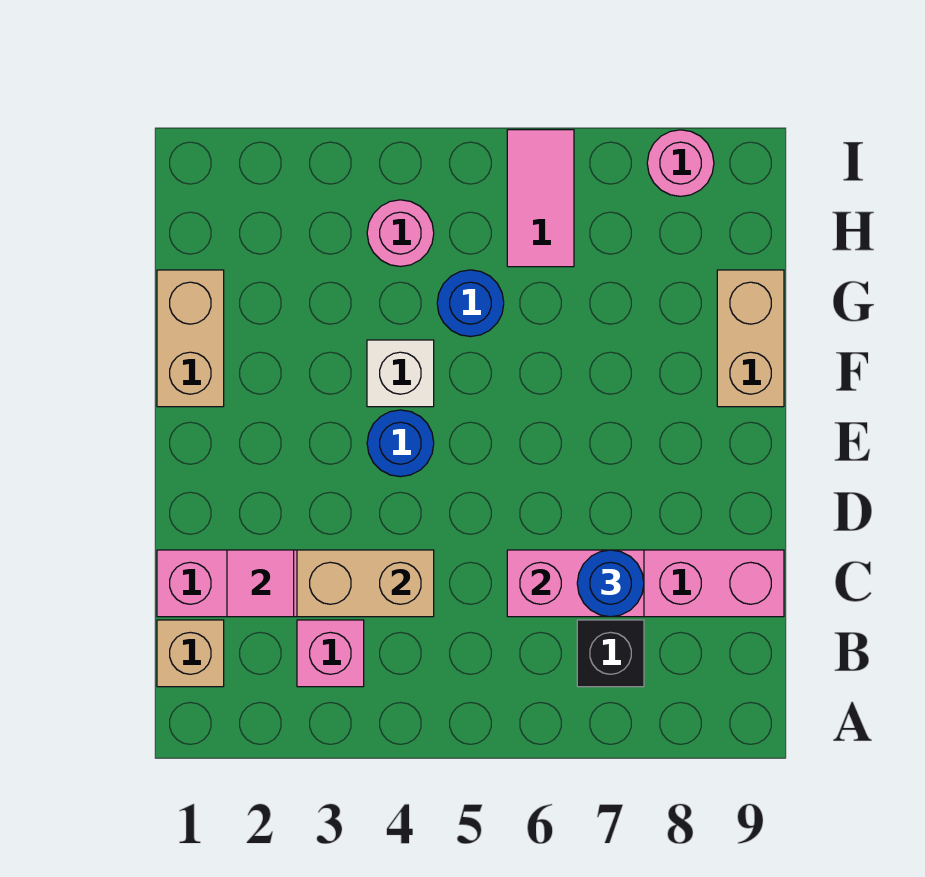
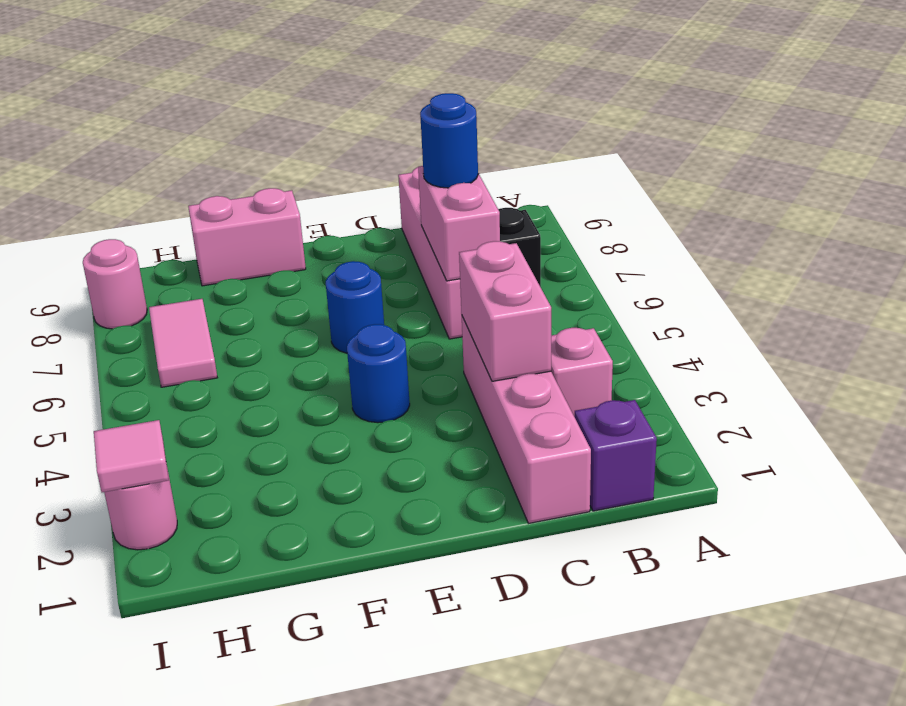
tan 1x1 brick [157,620,224,687] -> purple 1x1 brick [574,400,657,511]
pink 1x1 tile [227,550,294,617] -> pink 1x1 tile moved to [94,420,169,492]
tan 1x2 brick [297,550,434,617] -> pink 1x2 brick [459,241,551,381]
tan 1x2 brick [157,270,224,407] -> none
white 1x1 brick [367,340,434,407] -> none
tan 1x2 brick [717,270,784,407] -> pink 1x2 brick [188,188,306,286]
blue 1x1 round brick [437,270,504,337] -> blue 1x1 round brick moved to [326,261,384,353]
pink 1x1 round brick [367,200,434,266] -> pink 1x1 round brick moved to [104,463,177,550]
pink 1x2 tile [507,130,574,267] -> pink 1x2 tile turned to [149,299,217,387]

